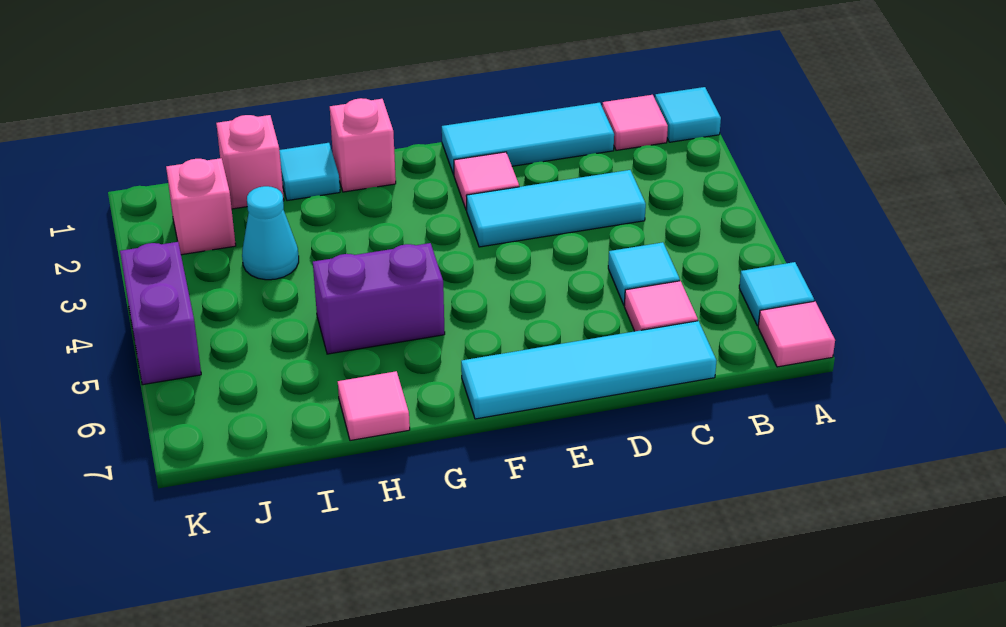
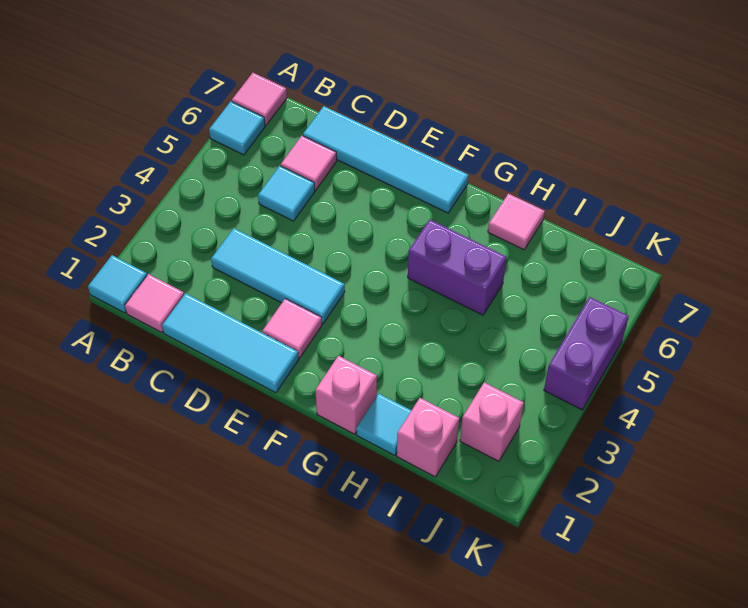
cyan 1x1 cone [242,186,299,280] -> none

